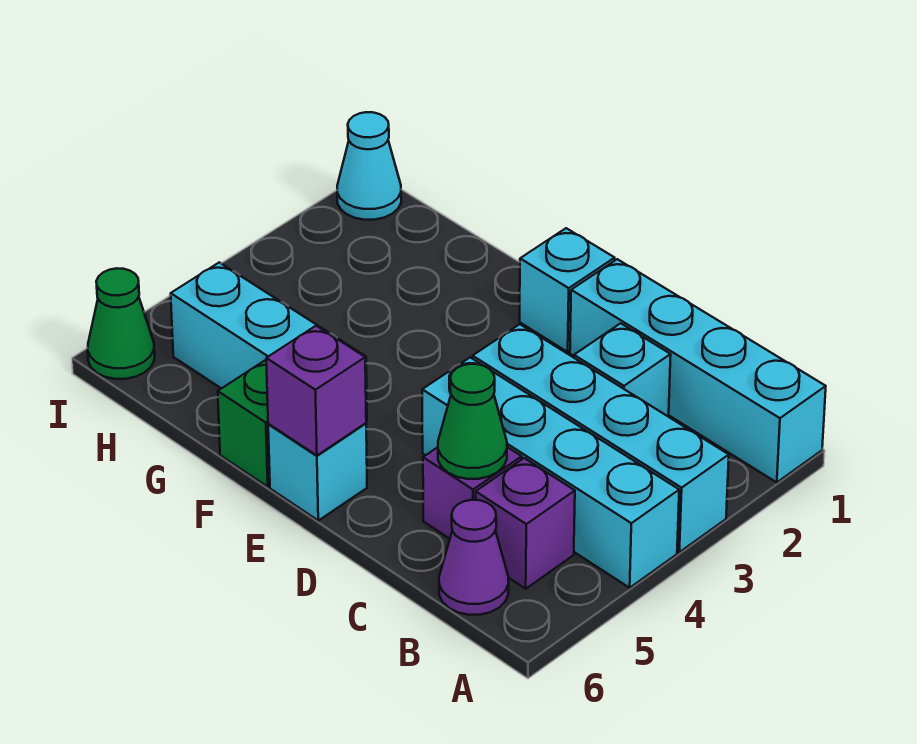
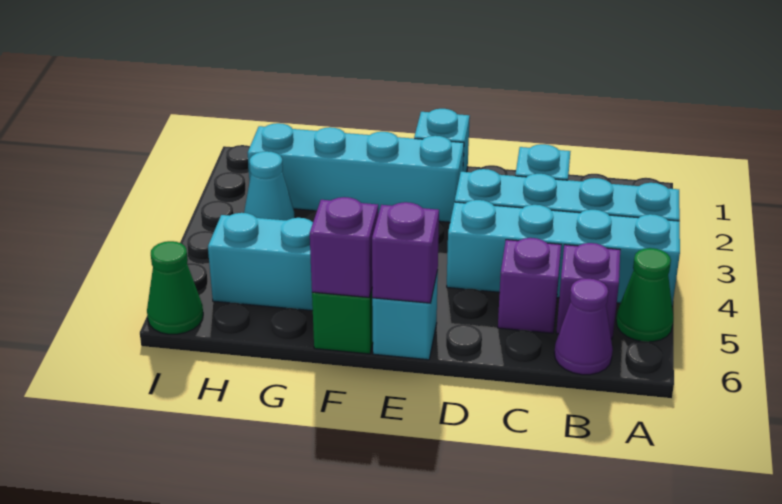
cyan 1x4 brick [570,259,826,482] -> cyan 1x4 brick moved to [248,123,464,222]
green 1x1 cone [438,364,507,479] -> green 1x1 cone moved to [616,248,674,342]
none -> purple 1x1 brick [310,197,378,298]
cyan 1x1 cone [337,112,401,220] -> cyan 1x1 cone moved to [244,151,295,220]

